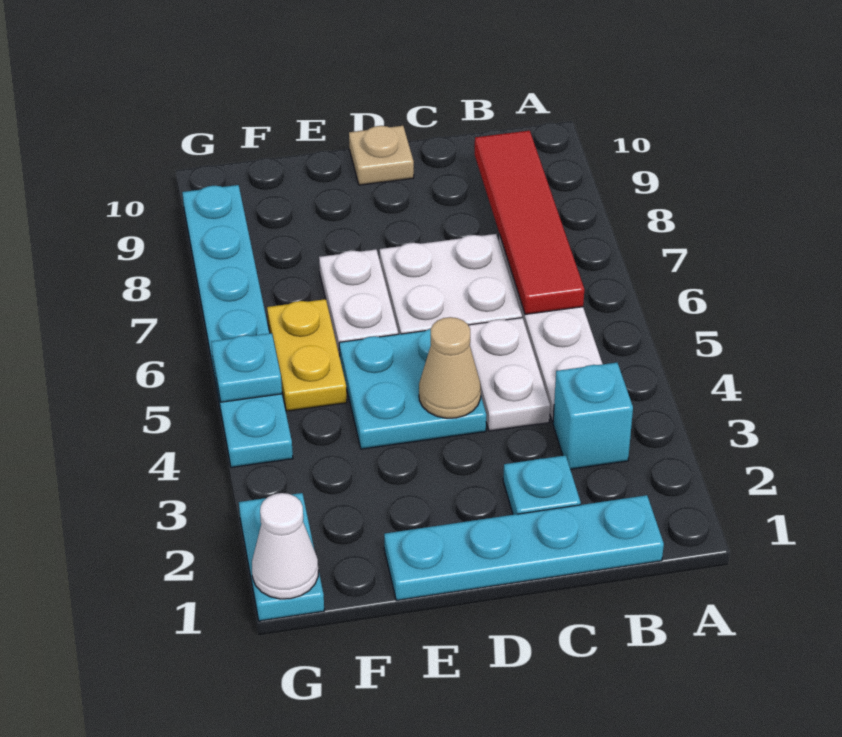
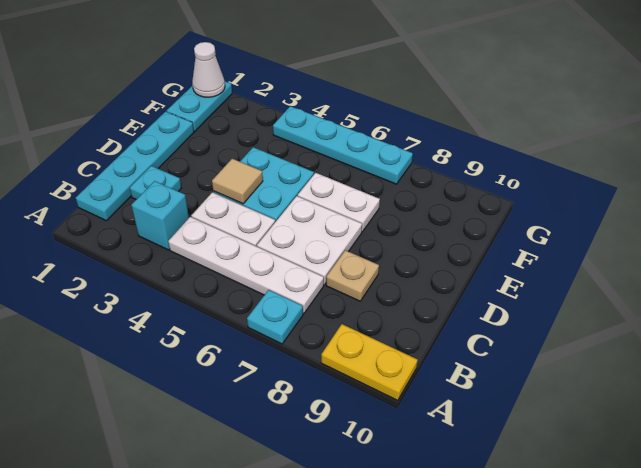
red 1x4 tile [475,131,584,315] -> none
tan 1x1 cone [419,317,481,418] -> tan 1x1 tile [212,159,263,204]
tan 1x1 plate [349,126,414,185] -> tan 1x1 plate moved to [326,250,379,301]
yellow 1x2 plate [267,299,347,411] -> yellow 1x2 plate moved to [321,324,418,400]
cyan 1x2 plate [239,493,324,621] -> cyan 1x2 plate turned to [167,81,232,131]
cyan 1x6 plate [182,185,293,467] -> cyan 1x4 plate [273,106,413,184]
cyan 1x1 plate [211,333,282,402] -> cyan 1x1 plate moved to [247,290,303,344]

